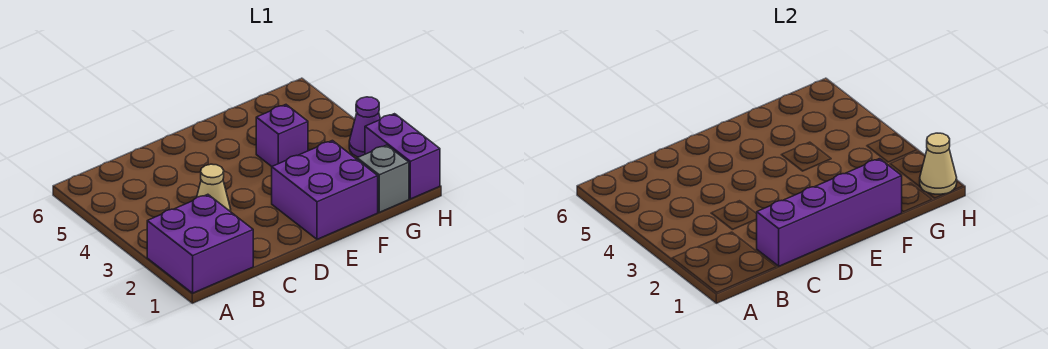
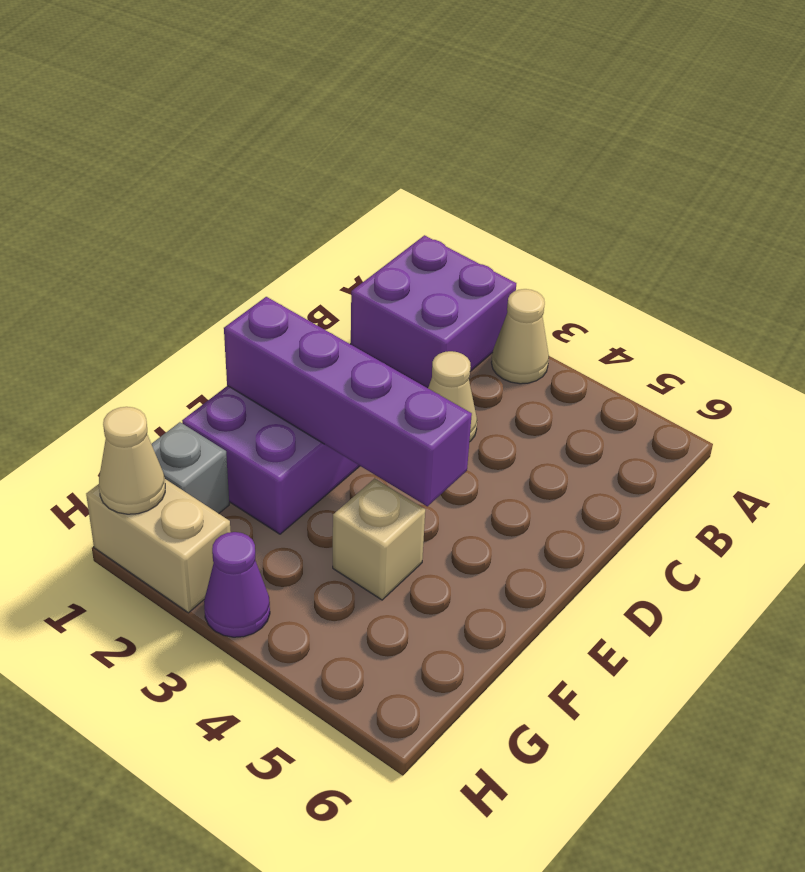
none -> tan 1x1 cone [491,289,549,384]
purple 1x4 brick [757,159,902,266] -> purple 1x4 brick turned to [224,297,472,506]
purple 1x1 brick [256,105,308,166] -> tan 1x1 brick [333,478,425,600]
purple 1x2 brick [365,114,440,199] -> tan 1x2 brick [86,479,231,613]

